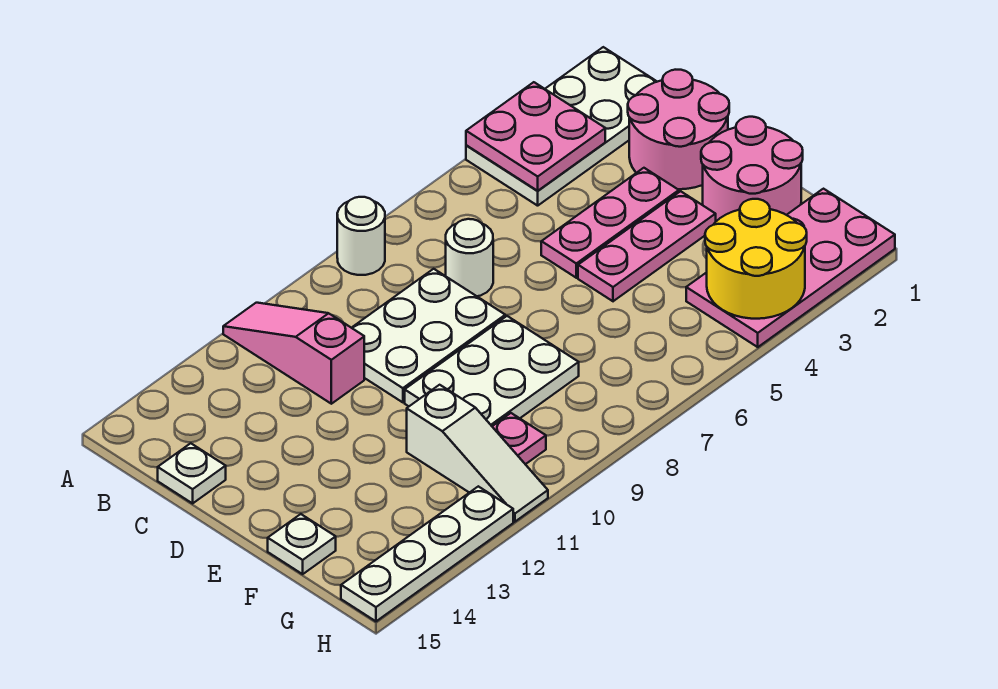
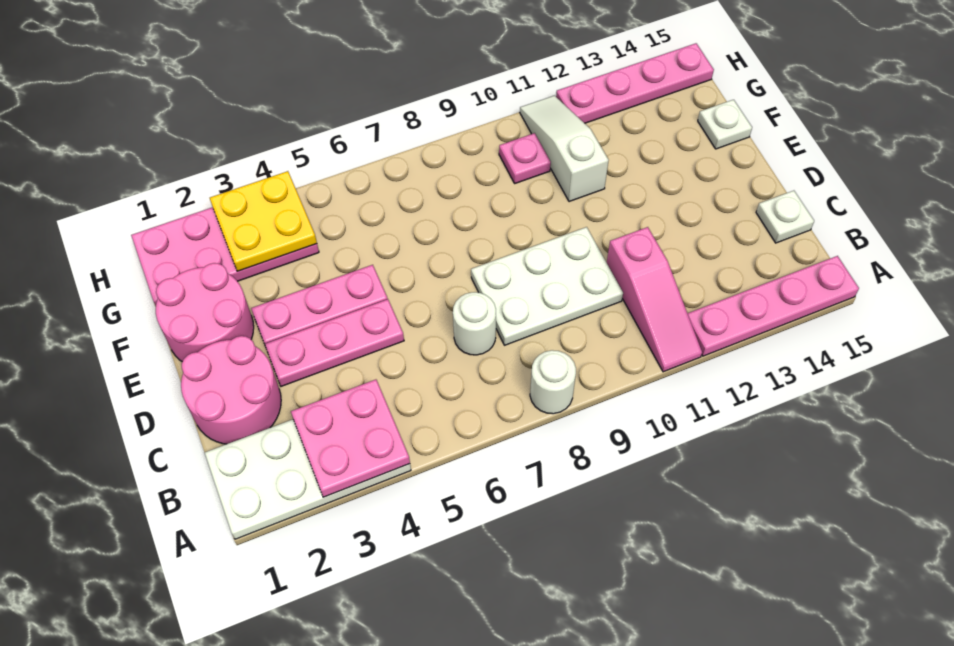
none -> pink 1x4 plate [687,256,859,356]
white 2x3 plate [405,316,579,426] -> none
yellow 2x2 round brick [705,199,807,319] -> yellow 2x2 plate [210,171,317,271]
white 1x4 plate [341,486,513,621] -> pink 1x4 plate [556,43,714,123]

